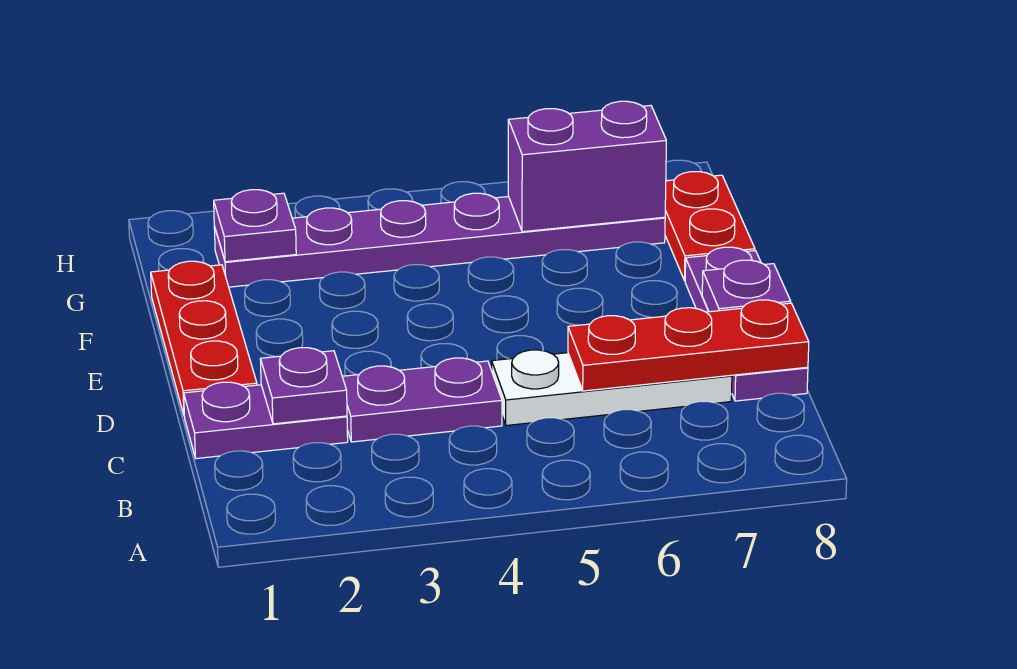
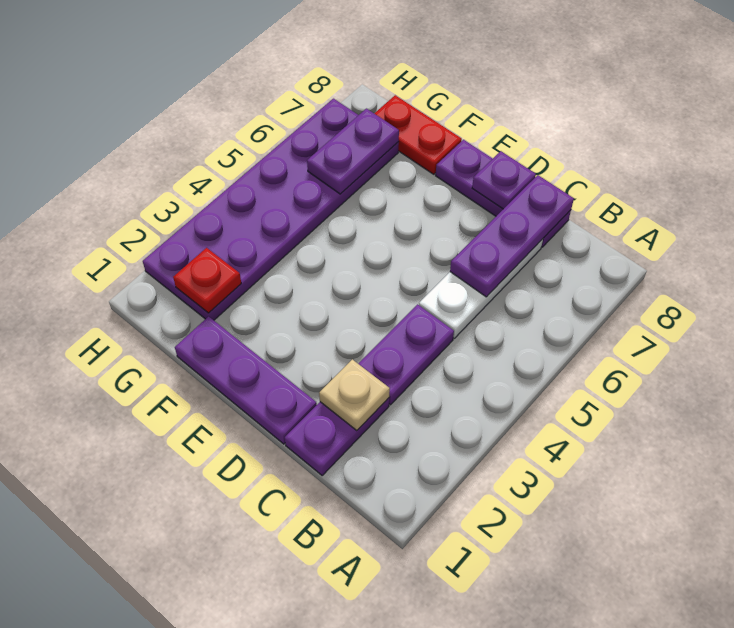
purple 1x1 plate [260,348,347,424] -> tan 1x1 plate [319,359,390,431]
red 1x3 plate [568,300,809,391] -> purple 1x3 plate [450,175,574,297]
red 1x3 plate [151,261,257,414] -> purple 1x3 plate [175,317,317,444]
purple 1x6 plate [214,193,665,287] -> purple 2x6 plate [143,99,399,320]
purple 1x1 plate [214,190,296,262] -> red 1x1 plate [173,248,241,313]
purple 1x2 brick [508,101,666,232] -> purple 1x2 plate [307,109,399,194]

